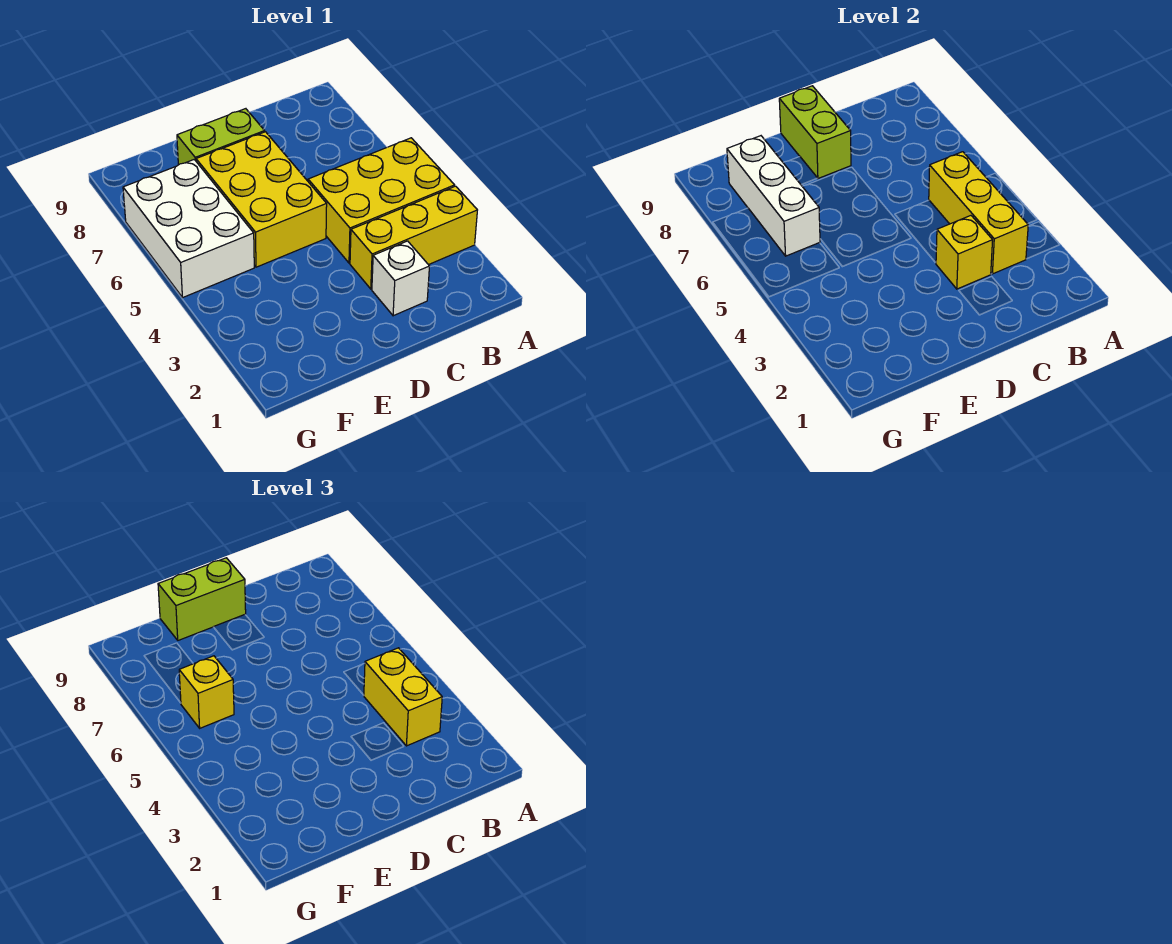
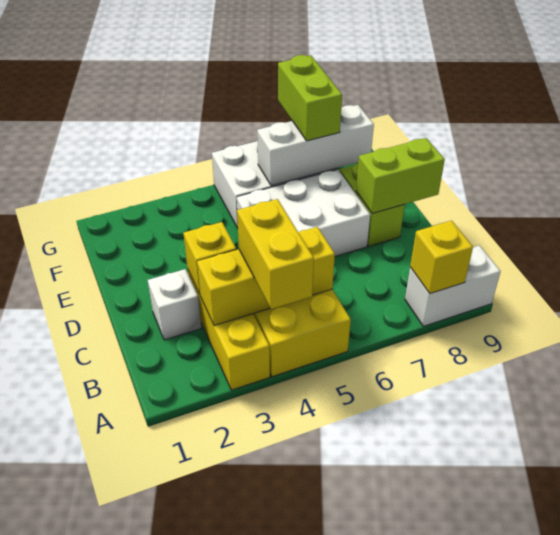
none -> white 1x2 brick [405,246,501,326]
yellow 1x2 brick [364,648,442,746] -> yellow 1x2 brick turned to [237,199,314,309]
yellow 2x3 brick [196,132,327,267] -> white 2x3 brick [237,170,370,256]
lime 1x2 brick [158,558,246,640] -> lime 1x2 brick moved to [278,55,342,141]
yellow 1x1 brick [179,656,234,728] -> yellow 1x1 brick moved to [410,221,473,294]

